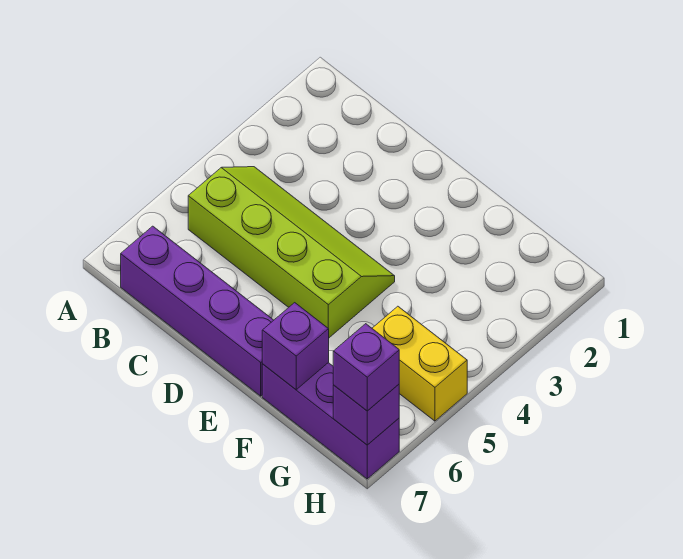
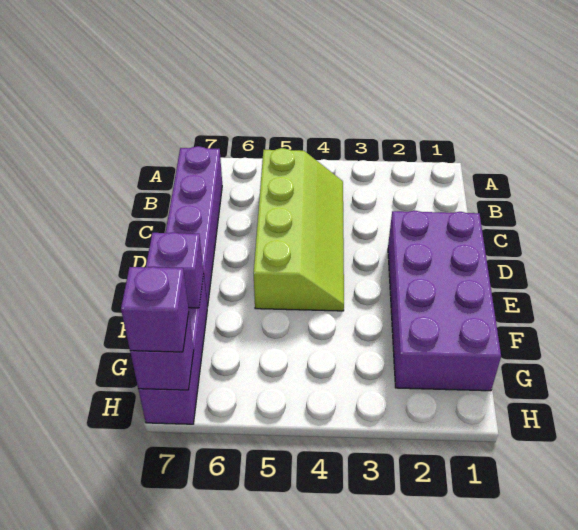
none -> purple 2x4 brick [388,211,501,391]
yellow 1x2 brick [372,306,467,421] -> none

